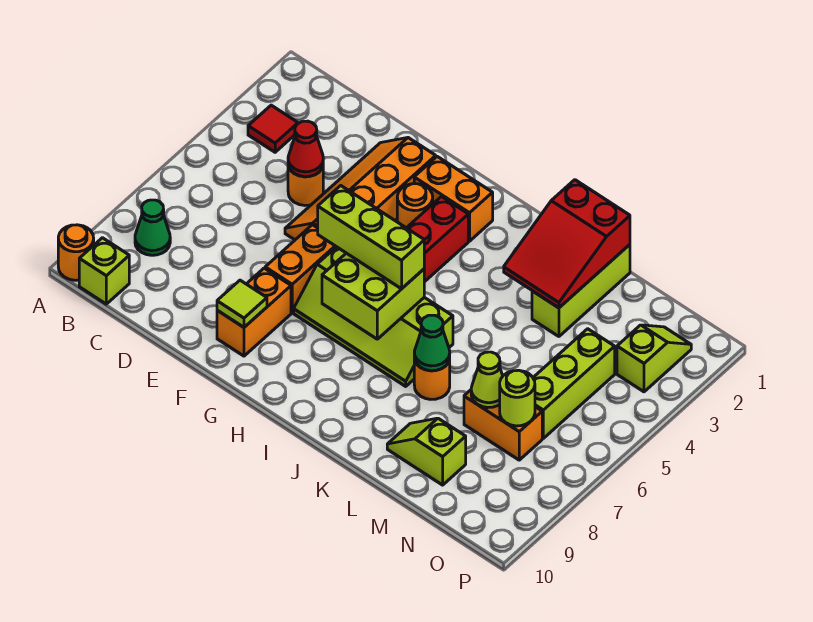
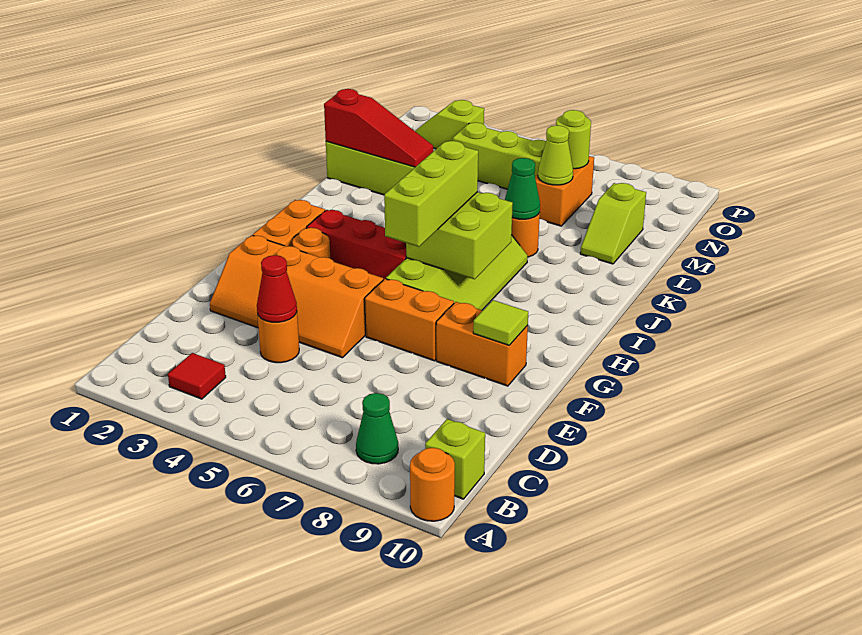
red 2x3 slope [504,180,630,308] -> red 1x3 slope [324,89,433,167]

